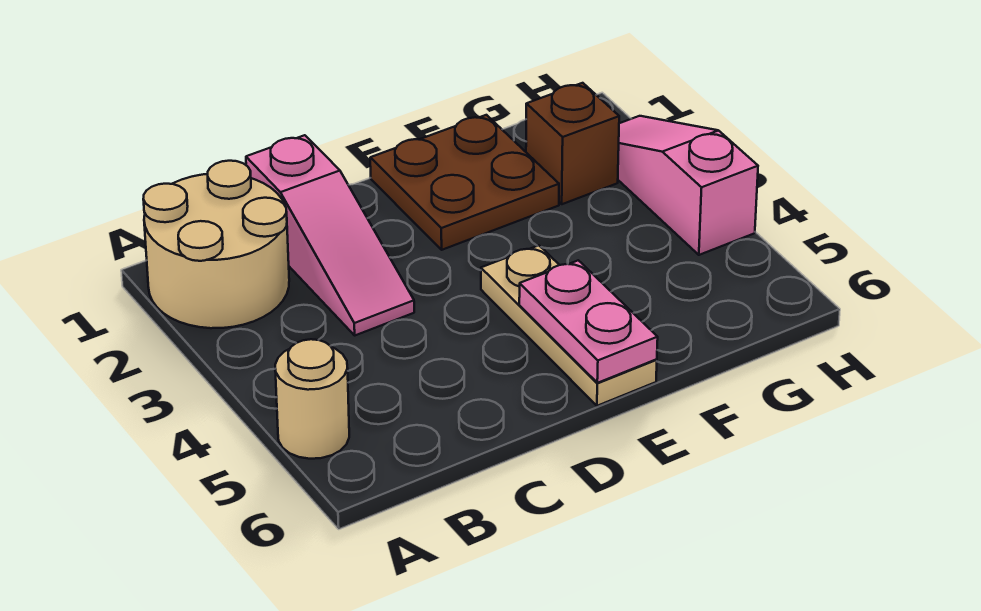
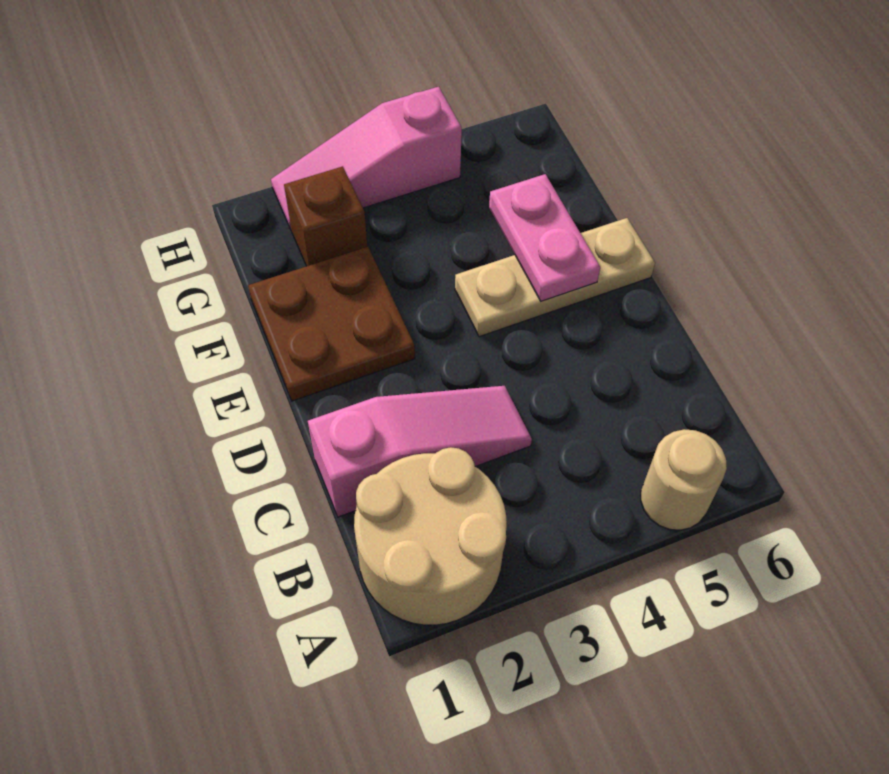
pink 1x2 plate [519,260,658,383] -> pink 1x2 plate turned to [489,174,600,301]

